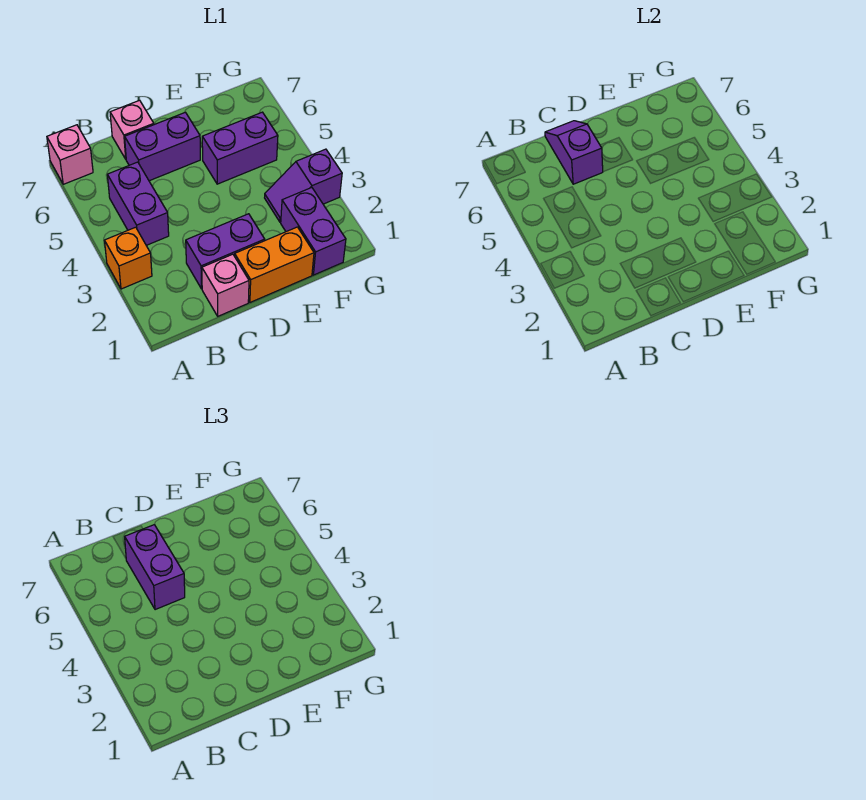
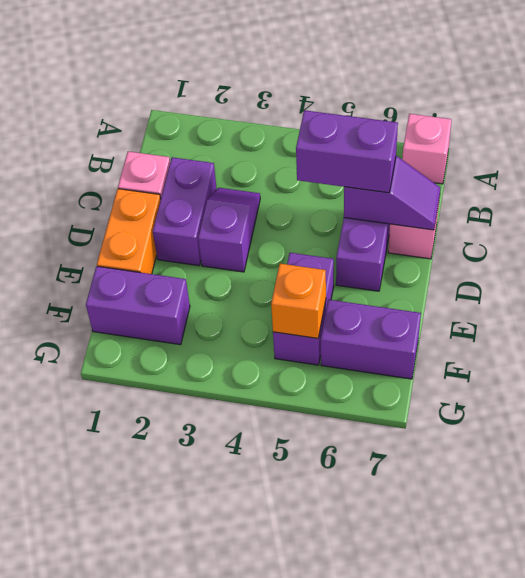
orange 1x1 brick [105,227,152,289] -> orange 1x1 brick moved to [271,264,326,338]
purple 1x2 brick [107,162,169,245] -> purple 1x2 brick moved to [321,300,421,379]
purple 1x2 slope [265,149,342,222] -> purple 1x2 slope moved to [198,188,260,272]

